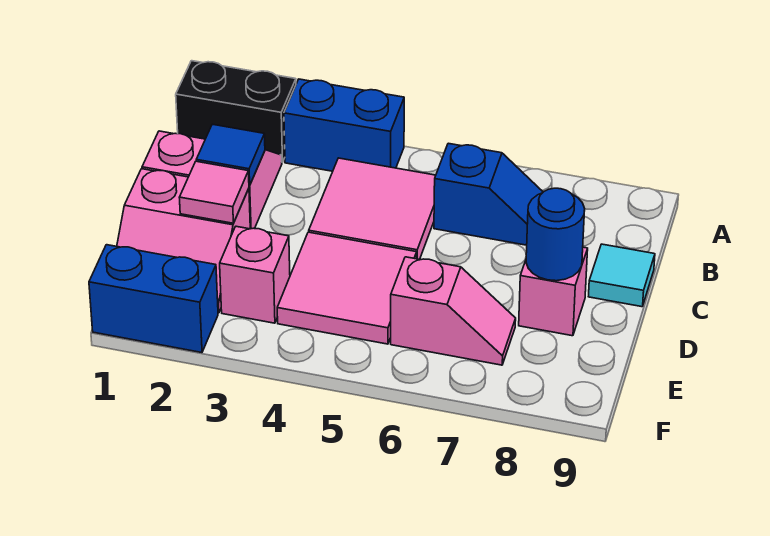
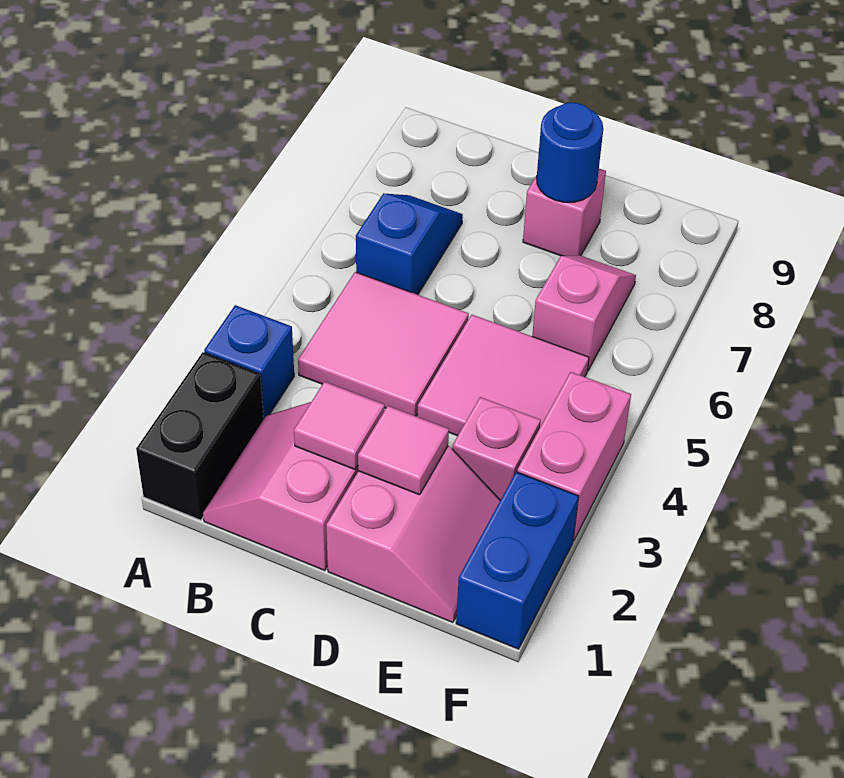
blue 1x2 brick [284,79,404,171] -> blue 1x1 brick [204,305,294,418]
blue 1x1 tile [196,124,265,185] -> pink 1x1 tile [294,382,385,469]
cyan 1x1 tile [588,244,655,307] -> none
none -> pink 1x2 brick [517,372,631,541]

